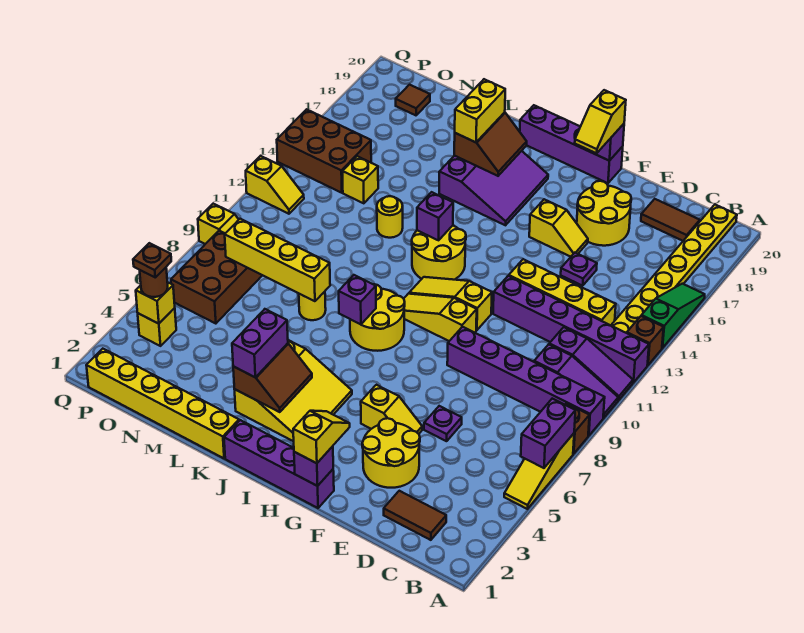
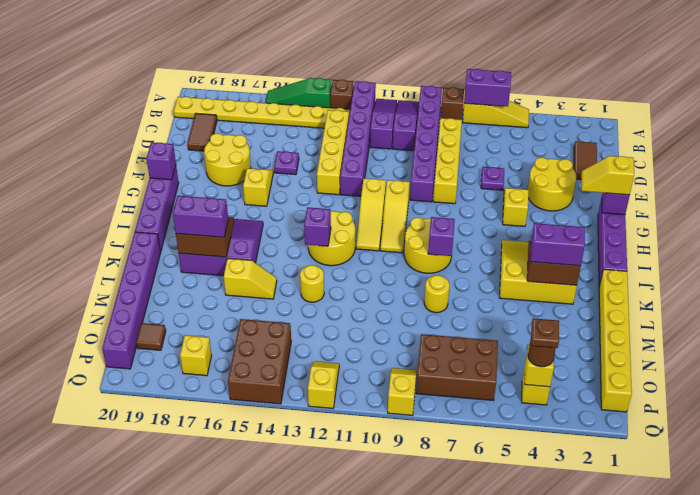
yellow 1x2 slope [575,90,626,153] -> yellow 1x2 slope moved to [224,258,277,299]
yellow 1x2 brick [455,79,505,142] -> purple 1x2 brick [173,196,228,237]
none -> purple 1x6 brick [102,232,161,369]
yellow 1x4 brick [225,219,330,301] -> yellow 1x4 brick moved to [433,118,462,204]
yellow 1x1 brick [342,156,378,203] -> yellow 1x1 brick moved to [180,335,211,376]

